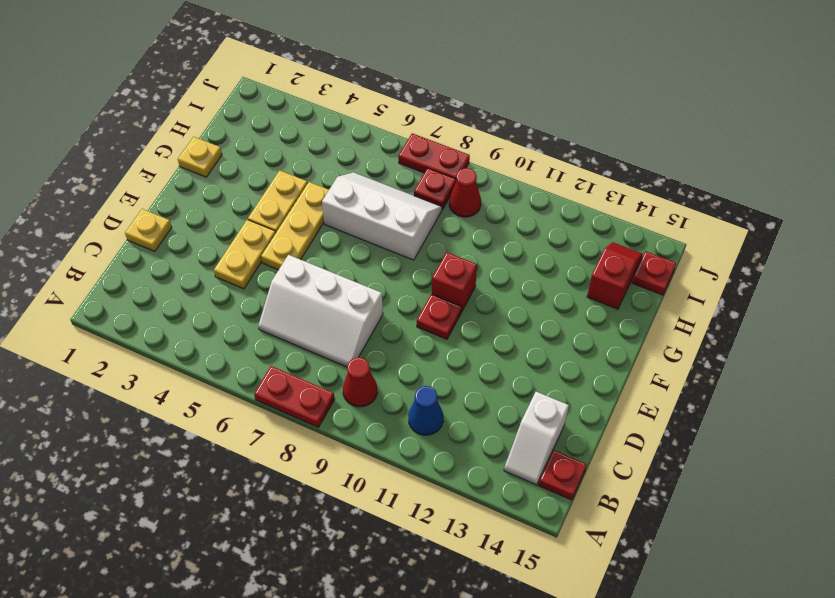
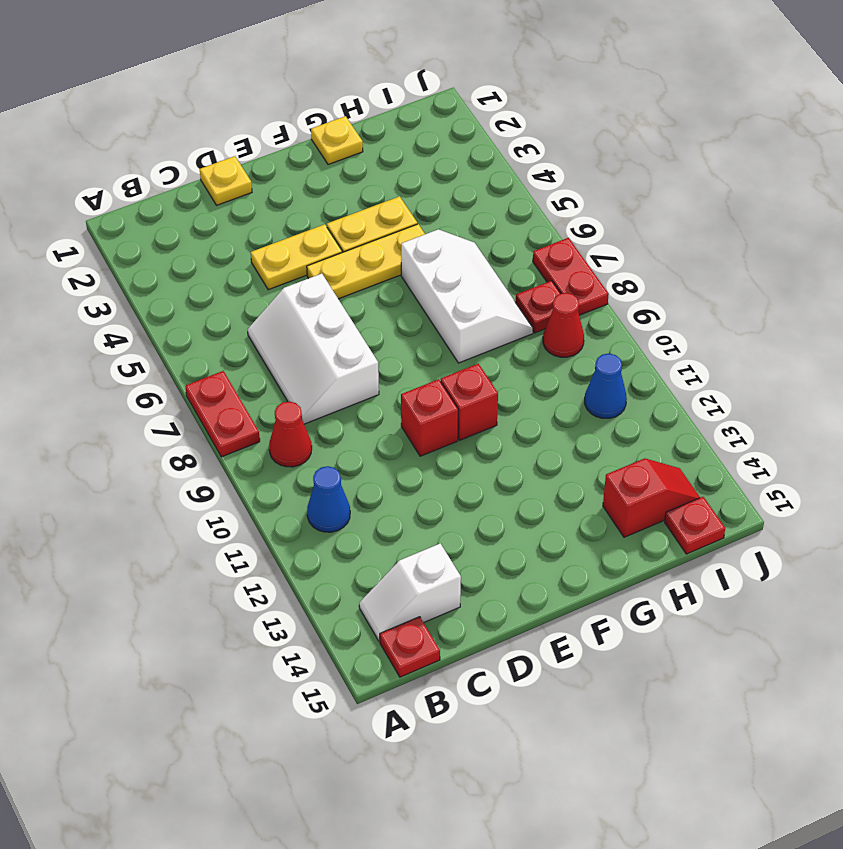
red 1x1 plate [417,294,462,339] -> red 1x1 brick [401,379,458,456]
none -> blue 1x1 cone [585,354,627,418]

